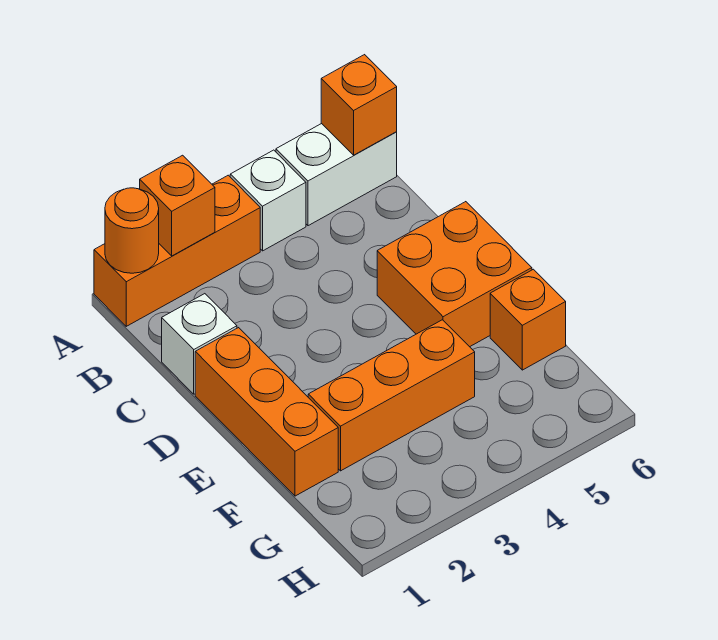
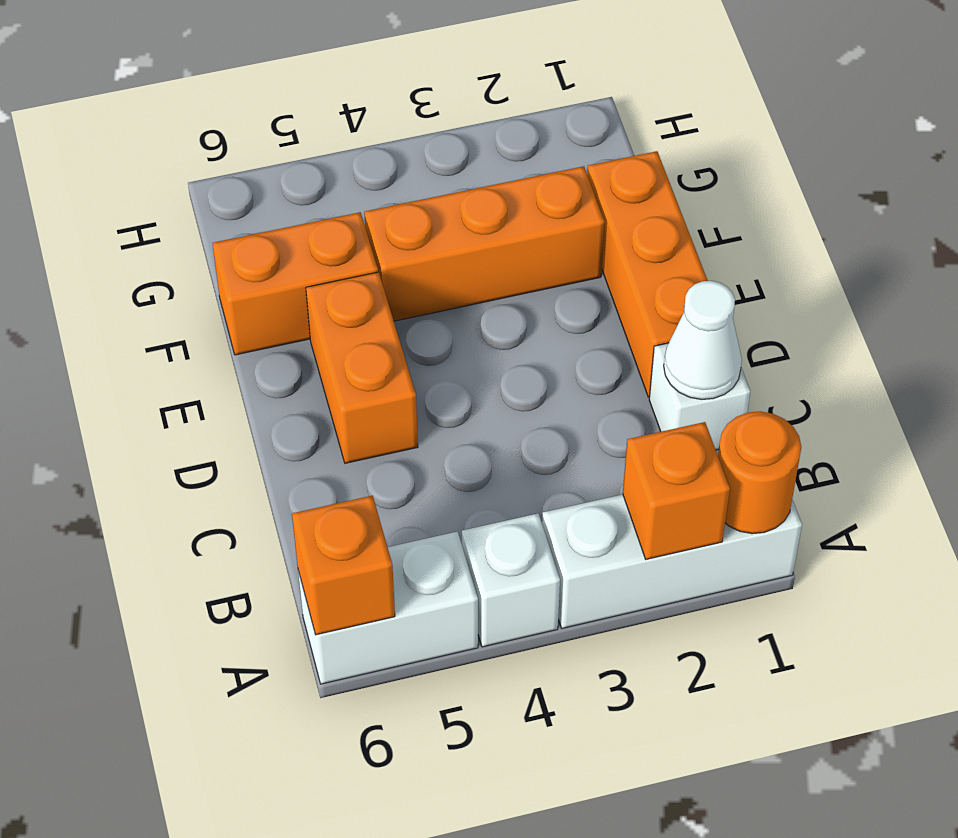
orange 1x3 brick [94,175,260,326] -> white 1x3 brick [542,494,802,628]
none -> white 1x1 cone [664,281,742,399]
orange 2x2 brick [377,202,532,347] -> orange 1x2 brick [306,272,418,463]
orange 1x1 brick [490,269,566,370] -> orange 1x2 brick [212,212,378,355]

